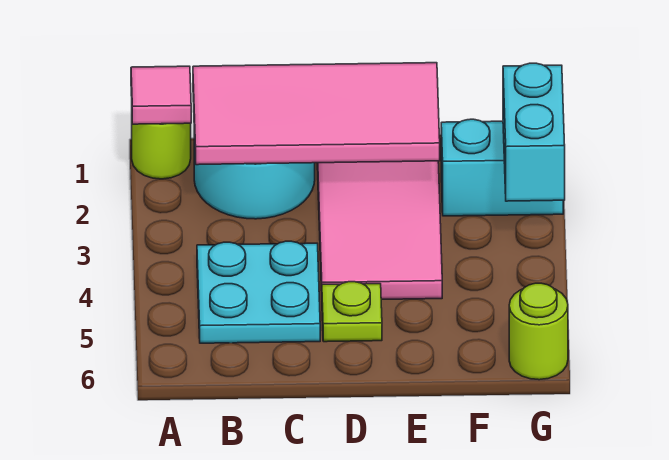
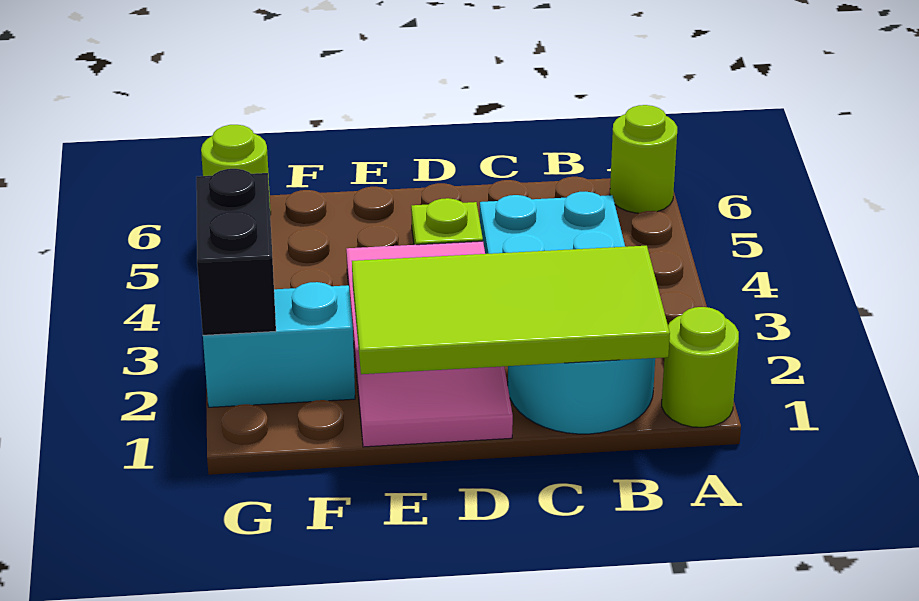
pink 1x1 tile [131,66,191,124] -> none
none -> lime 1x1 round brick [610,105,677,213]
pink 2x4 tile [193,63,440,165] -> lime 2x4 tile [352,246,670,374]
cyan 1x2 brick [503,63,565,201] -> black 1x2 brick [196,169,276,335]

